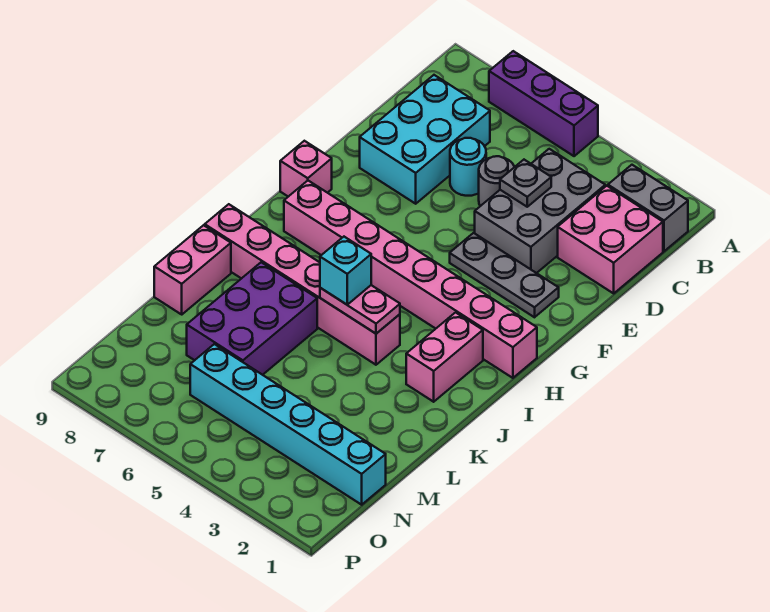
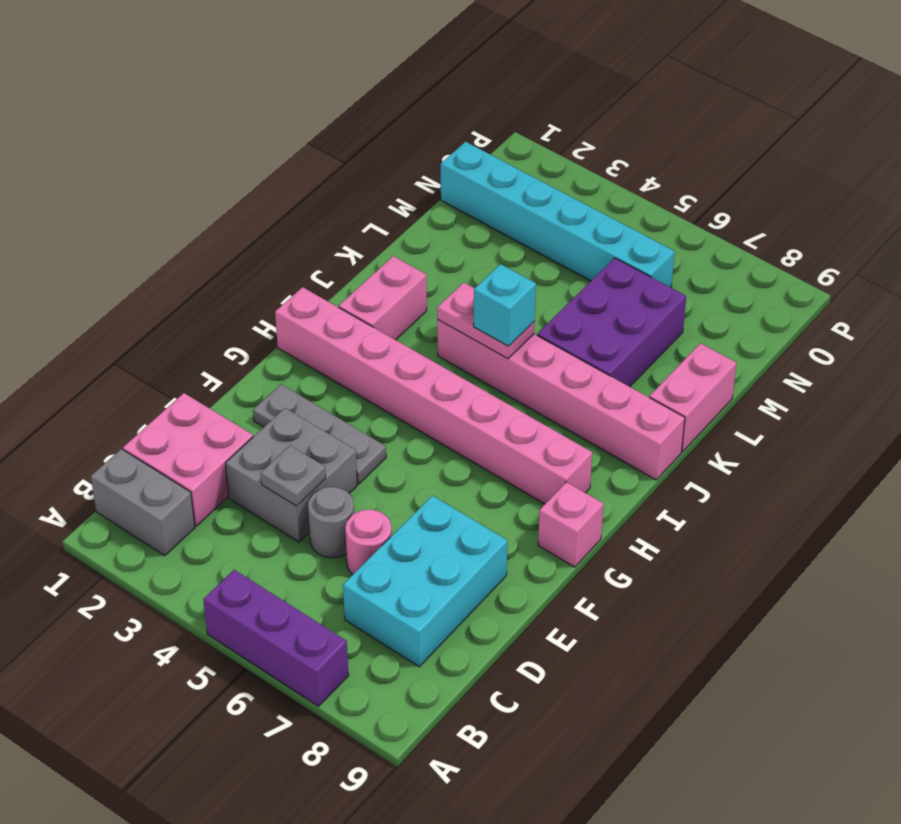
grey 2x3 brick [475,149,605,273] -> grey 2x2 brick [225,408,357,542]
cyan 1x1 round brick [450,138,486,196] -> pink 1x1 round brick [345,509,392,575]

